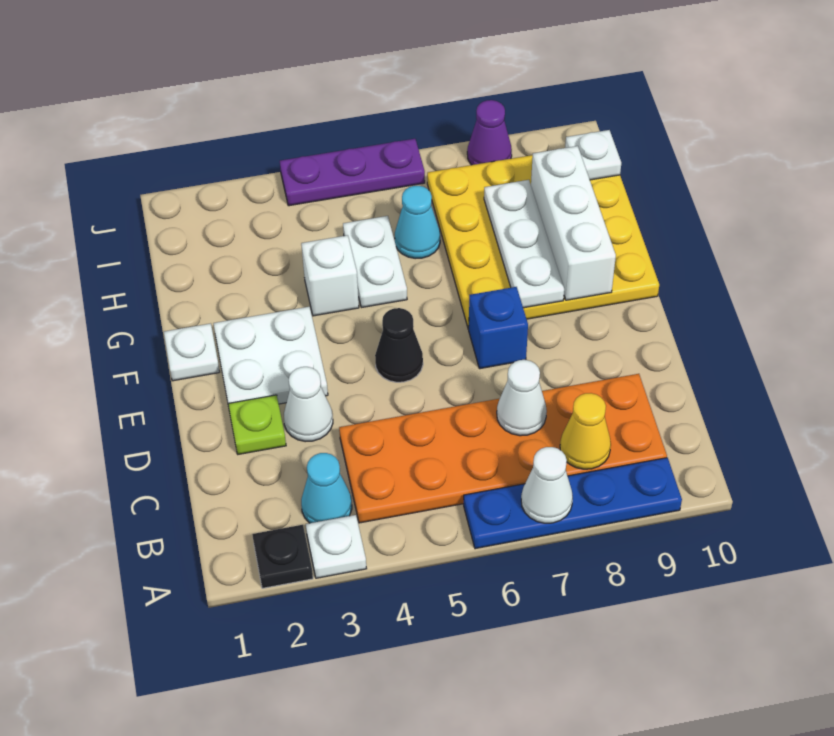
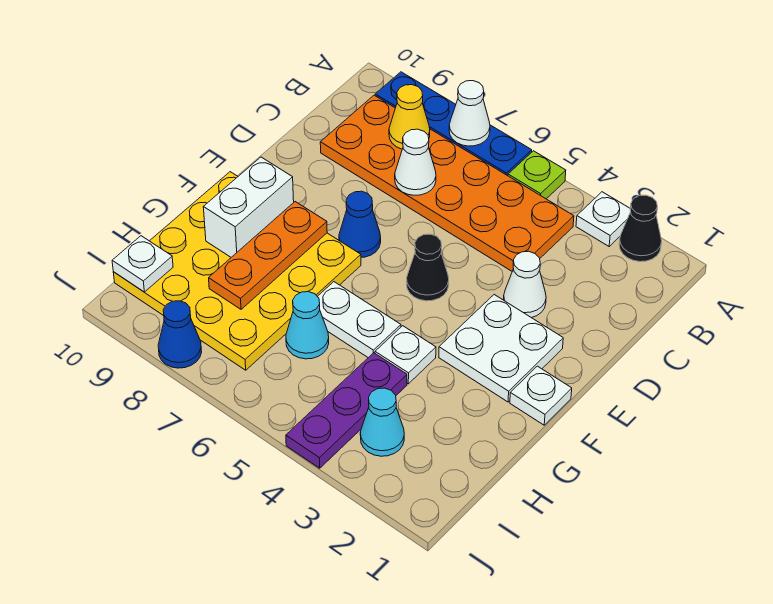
black 1x1 plate [252,525,313,588] -> black 1x1 cone [619,195,662,262]
cyan 1x1 cone [301,453,352,523] -> cyan 1x1 cone moved to [360,388,404,456]
lime 1x1 plate [228,395,286,454] -> lime 1x1 plate moved to [508,151,566,199]
blue 1x1 brick [469,287,528,369] -> blue 1x1 cone [339,191,381,257]
white 1x3 plate [484,180,564,308] -> orange 1x3 plate [209,202,327,309]
white 1x3 brick [531,146,616,300] -> white 1x2 brick [203,157,294,257]
white 1x1 brick [301,235,359,316] -> white 1x1 plate [375,326,436,384]
white 1x2 plate [343,216,407,308] -> white 1x2 plate turned to [317,282,401,358]
purple 1x3 plate [280,139,425,206] -> purple 1x3 plate turned to [286,353,407,468]
purple 1x1 cone [467,100,512,165] -> blue 1x1 cone [158,301,202,368]

